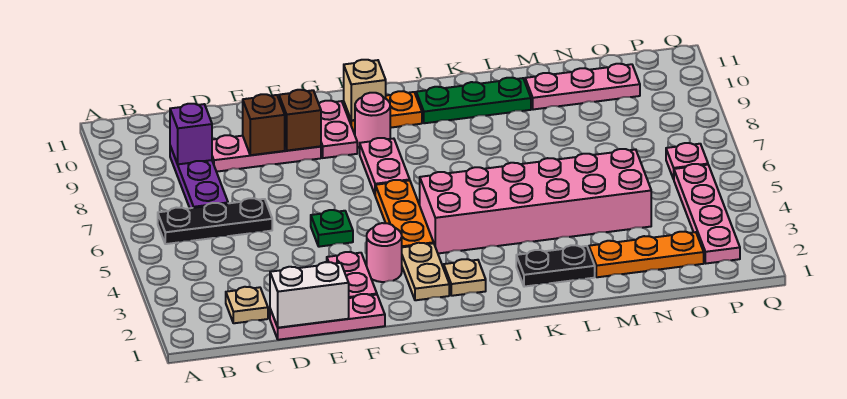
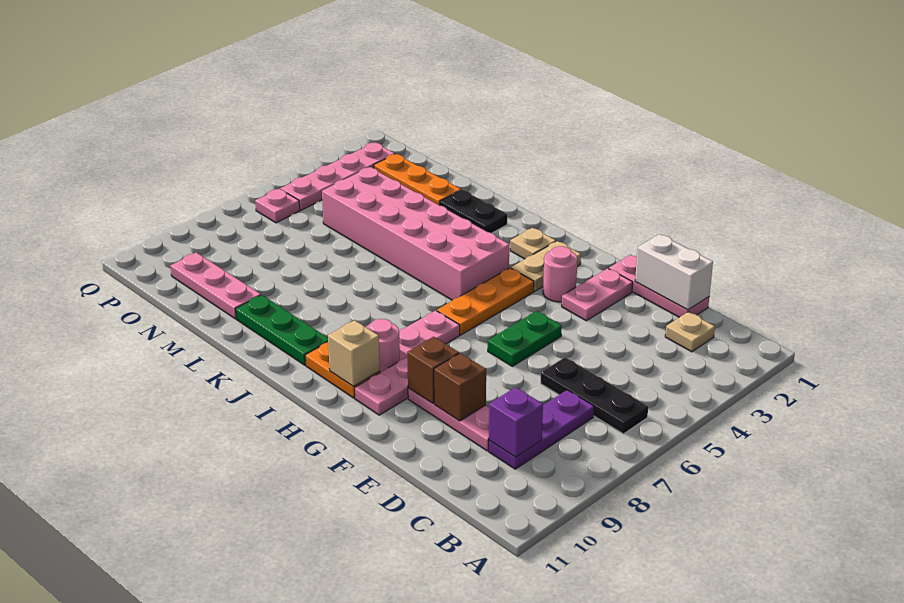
green 1x1 plate [311,210,353,247] -> green 1x2 plate [488,311,562,366]

